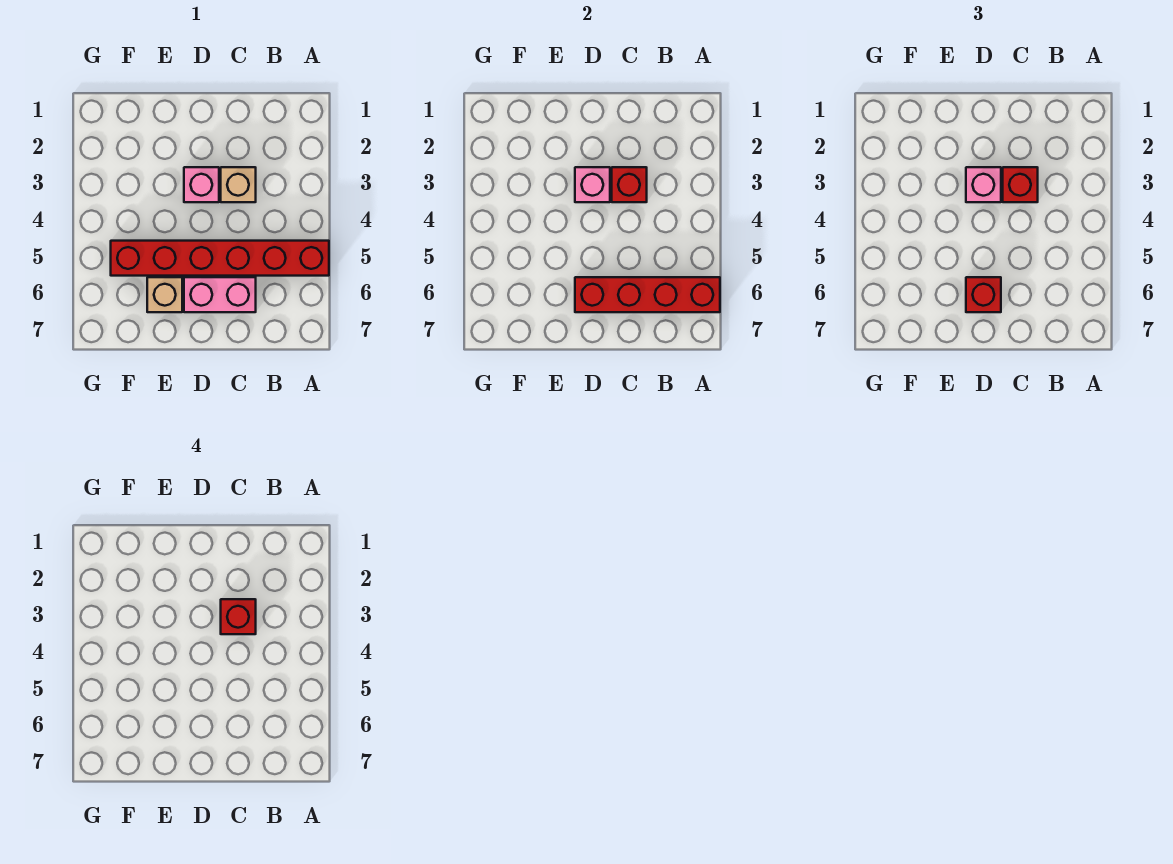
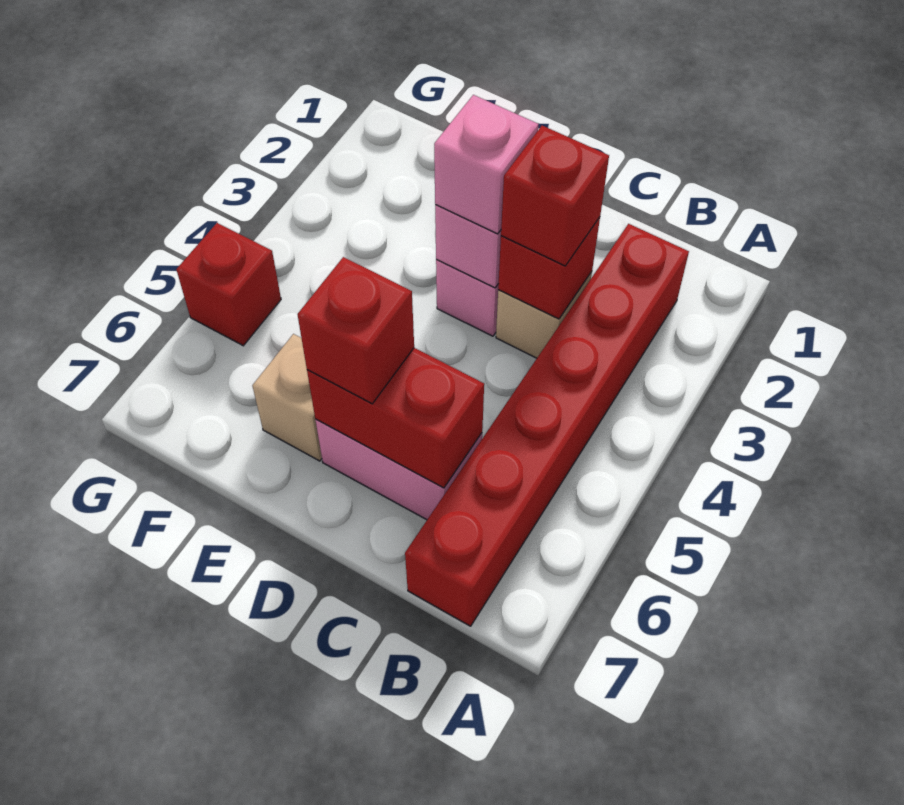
red 1x6 brick [111,241,329,276] -> red 1x6 brick turned to [405,224,689,626]
red 1x4 brick [575,277,720,312] -> red 1x2 brick [307,348,484,488]
red 1x1 brick [221,599,256,634] -> red 1x1 brick moved to [176,223,281,346]

